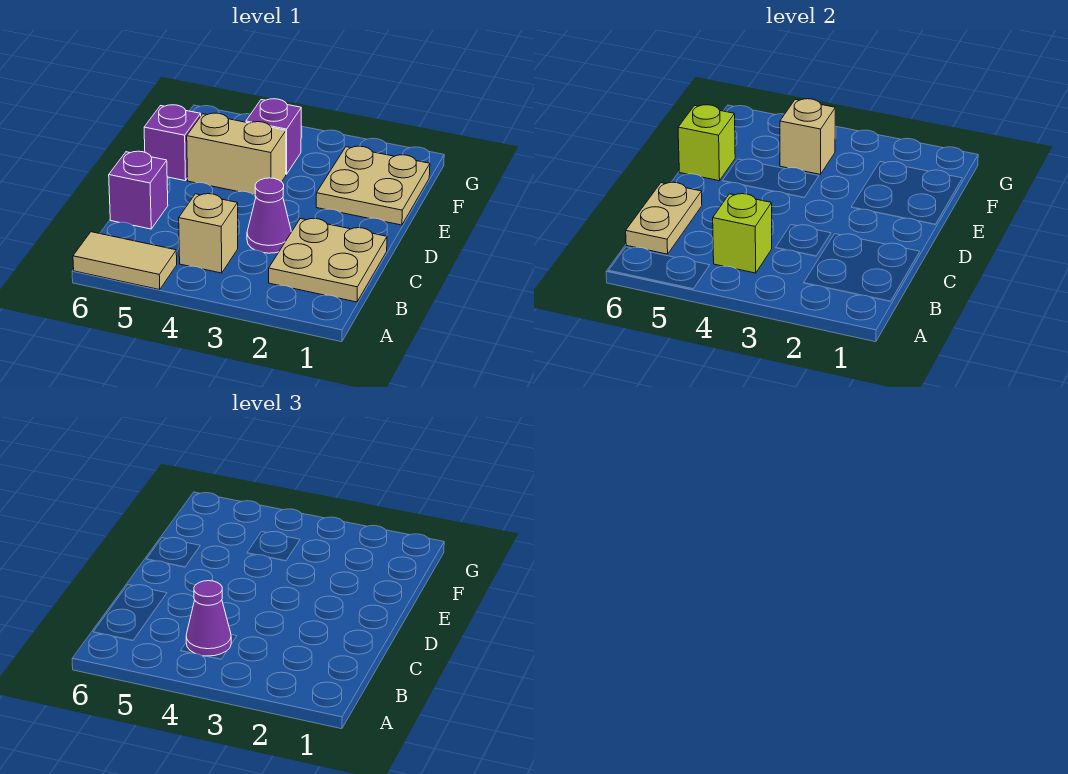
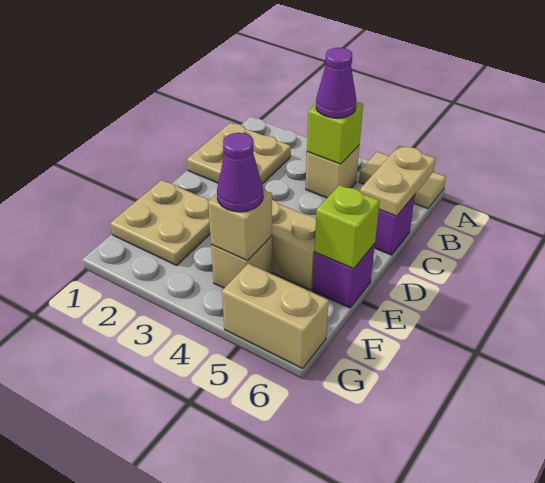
purple 1x1 cone [247,178,291,253] -> purple 1x1 cone moved to [217,133,263,212]
purple 1x1 brick [246,99,301,174] -> tan 1x1 brick [211,236,272,288]
none -> tan 1x2 brick [222,264,329,369]

